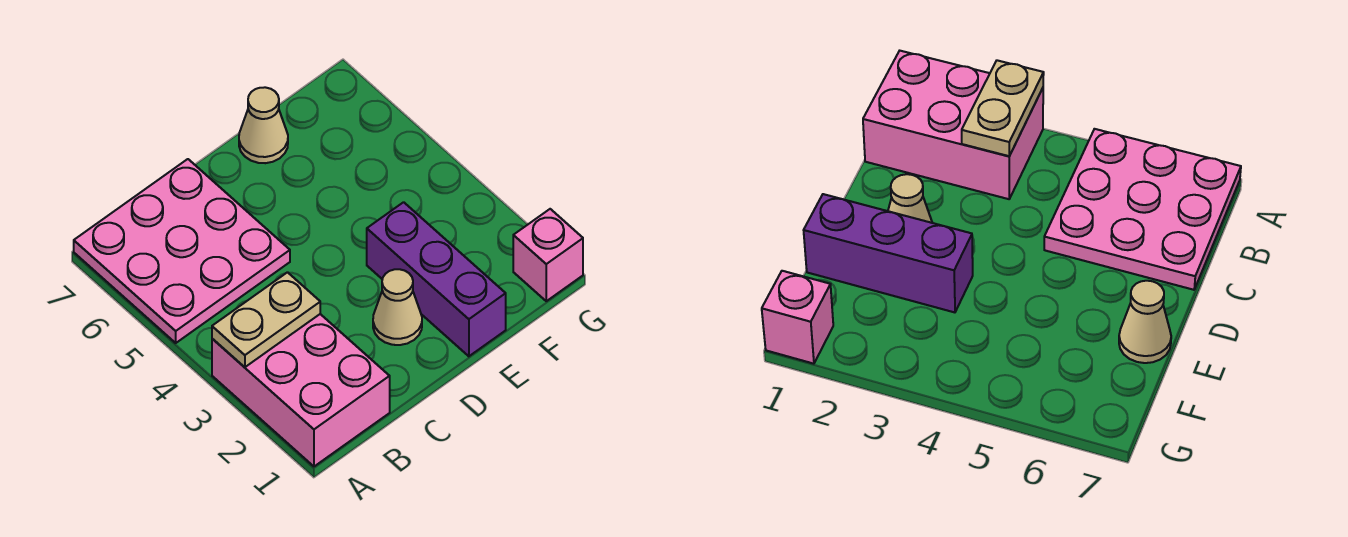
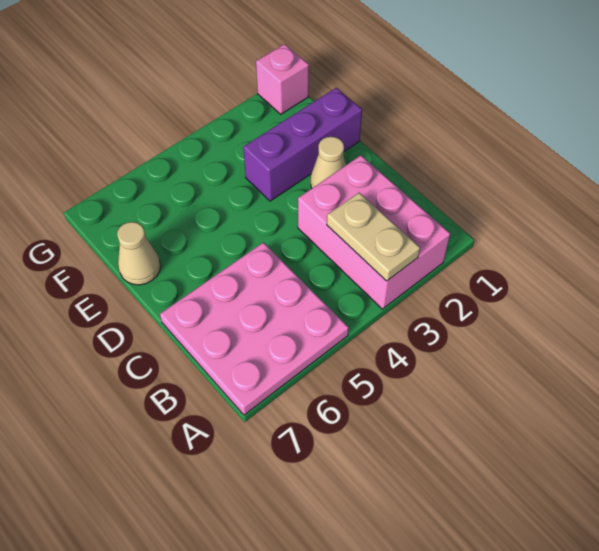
pink 2x3 brick [212,314,390,466] -> pink 2x3 brick turned to [298,155,450,309]

